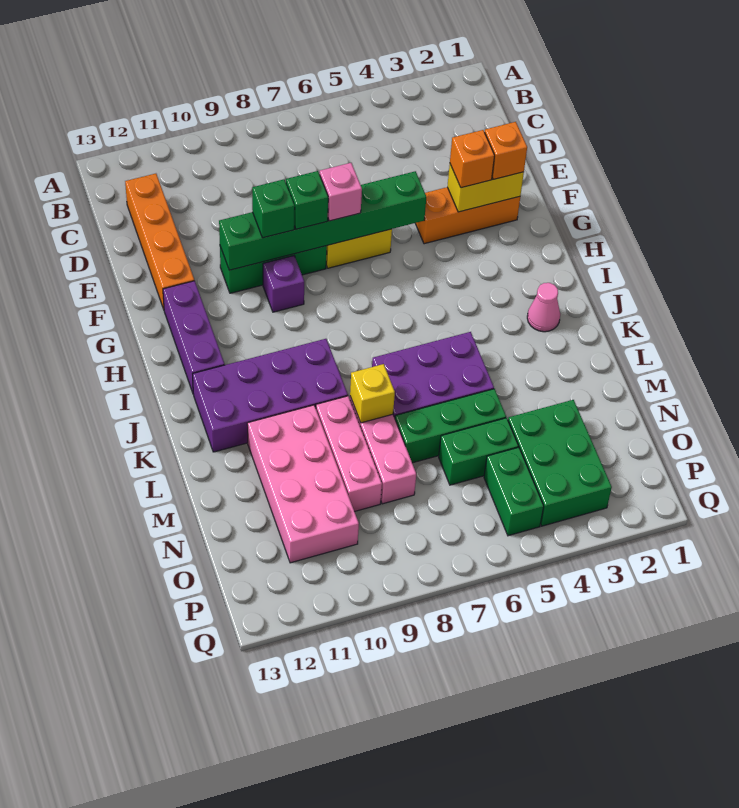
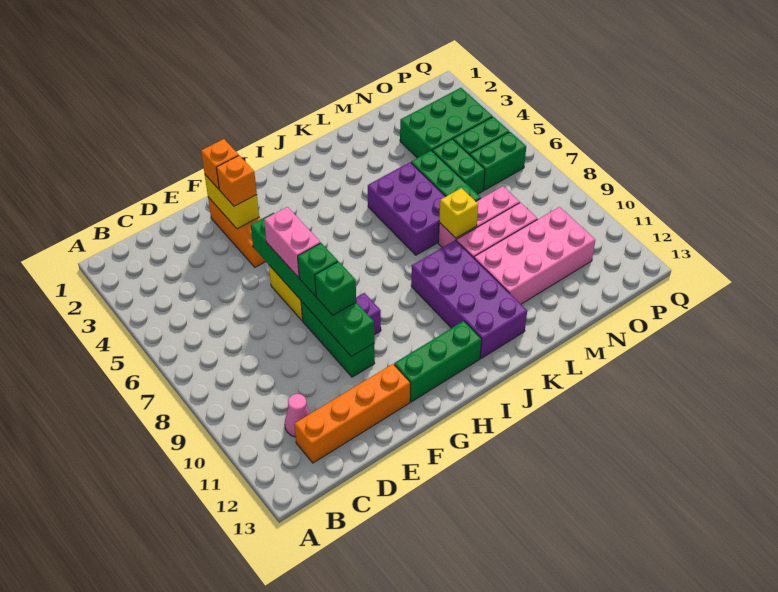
pink 1x1 brick [320,163,362,221] -> pink 1x2 brick [264,207,320,278]
purple 1x3 brick [163,281,225,393] -> green 1x3 brick [394,321,482,402]
pink 1x1 cone [527,283,560,332] -> pink 1x1 cone moved to [285,394,311,437]
none -> green 1x2 brick [470,132,526,190]

